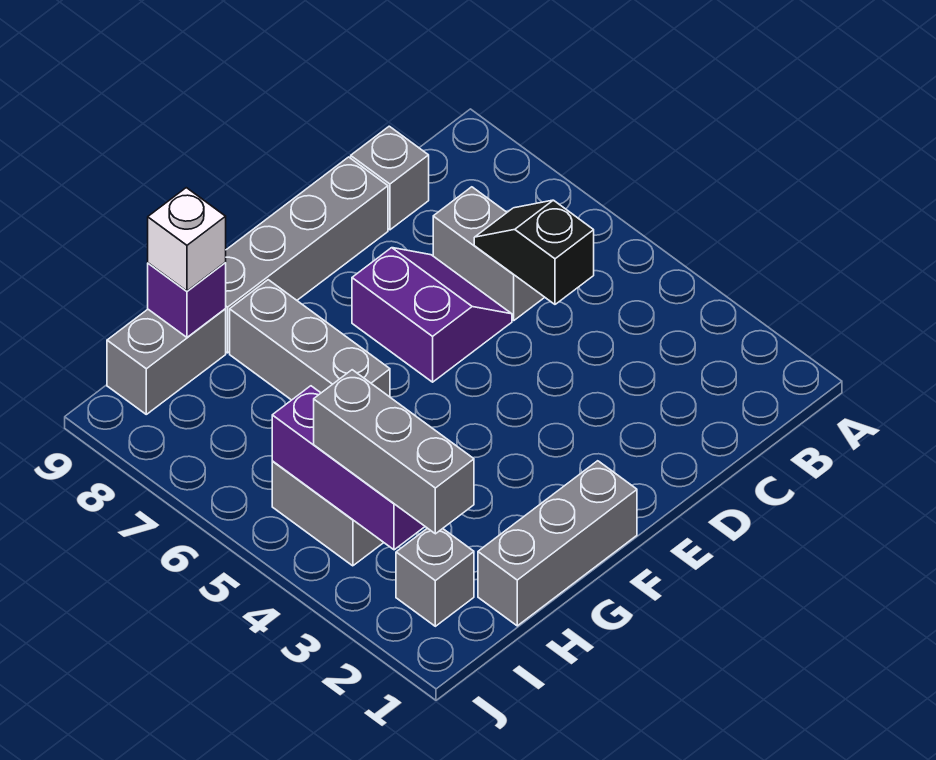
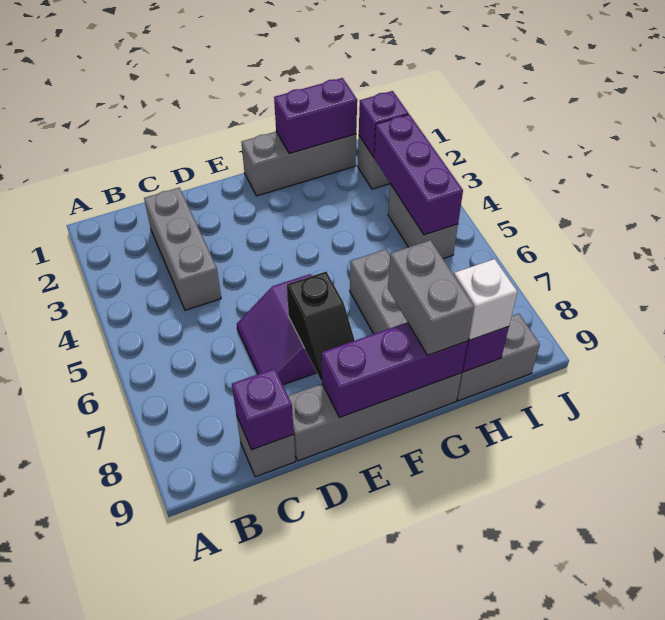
black 1x2 slope [474,200,594,304] -> black 1x2 slope moved to [287,272,355,381]
grey 1x2 brick [433,187,545,320] -> grey 1x2 brick moved to [388,240,474,355]
none -> purple 1x1 brick [232,369,294,450]
none -> purple 1x3 brick [322,322,468,417]
none -> purple 1x2 brick [274,78,357,154]
none -> purple 1x1 brick [359,91,409,157]
grey 1x3 brick [314,370,474,534] -> grey 1x3 brick moved to [144,188,221,310]

